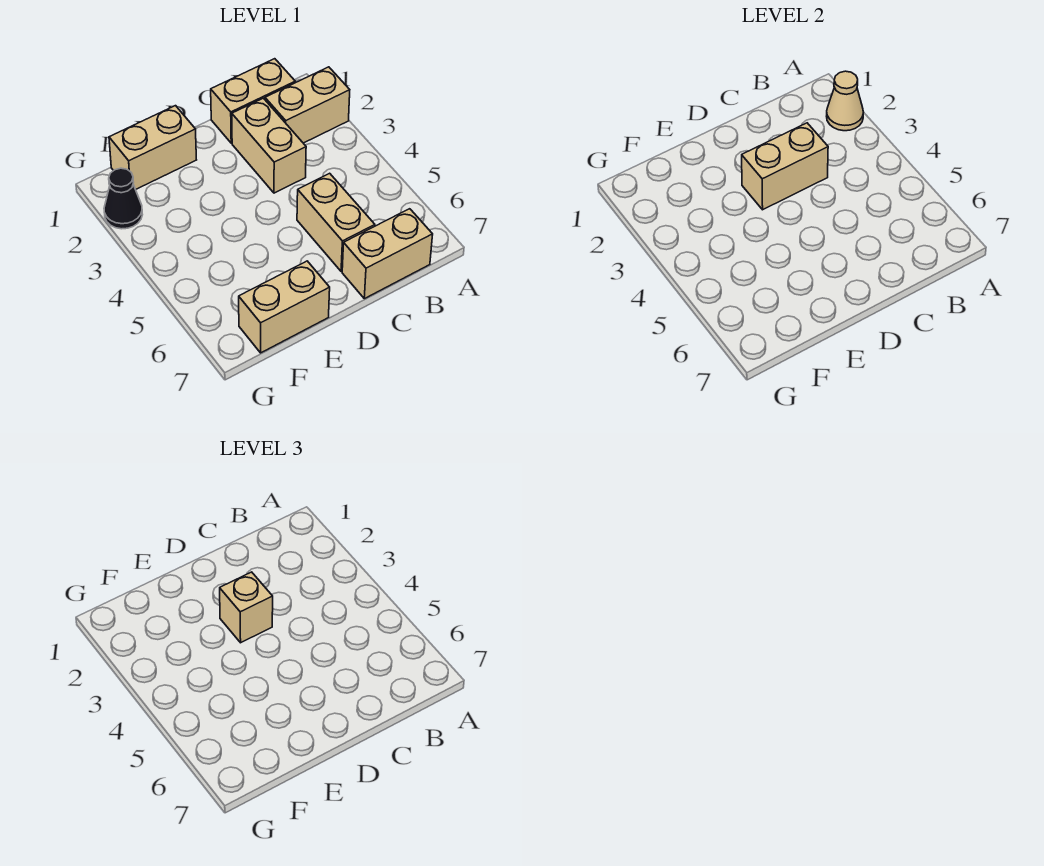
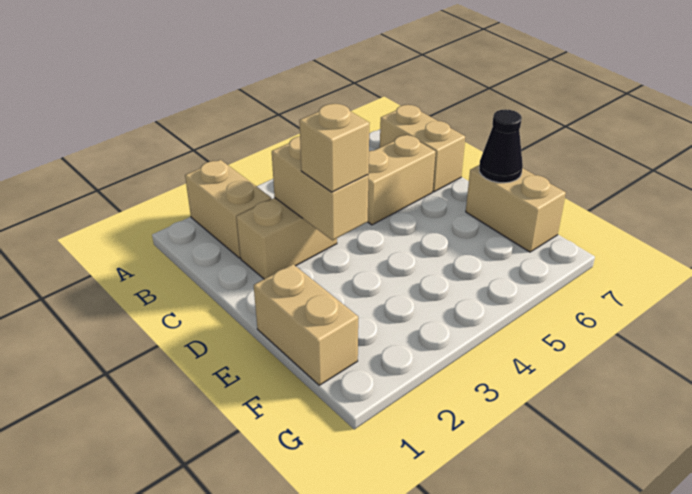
tan 1x1 cone [827,71,864,131] -> none
tan 1x2 brick [211,59,295,143] -> none
black 1x1 cone [104,168,143,229] -> black 1x1 cone moved to [479,109,523,183]

